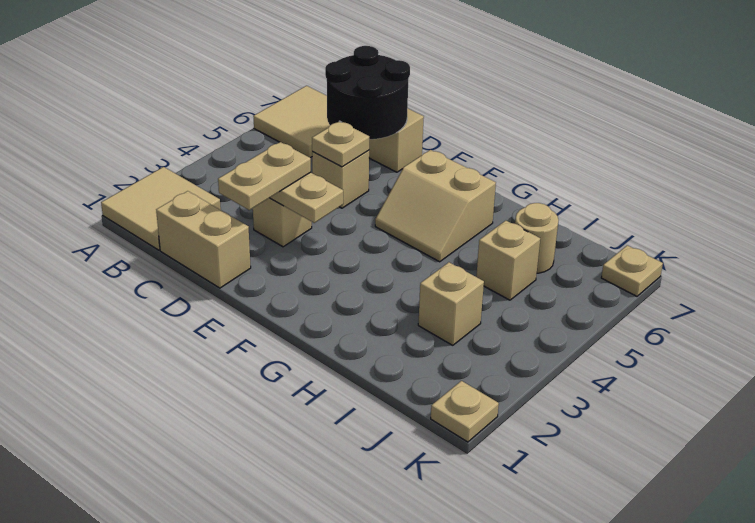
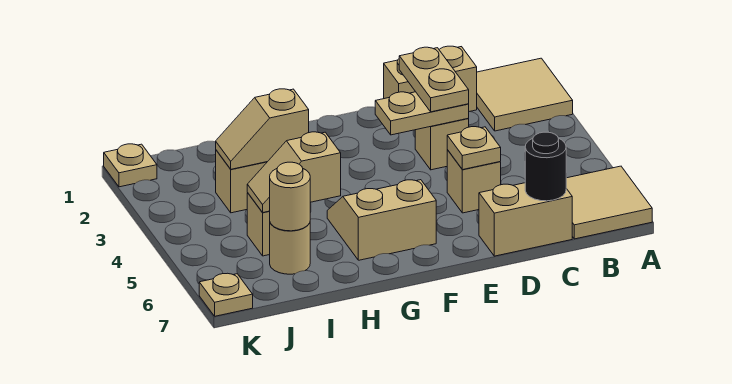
black 2x2 round brick [325,46,410,139] -> black 1x1 round brick [525,132,566,201]
none -> tan 1x2 slope [216,89,309,169]
none -> tan 1x2 slope [247,132,341,212]
none -> tan 1x1 round brick [269,162,310,231]

